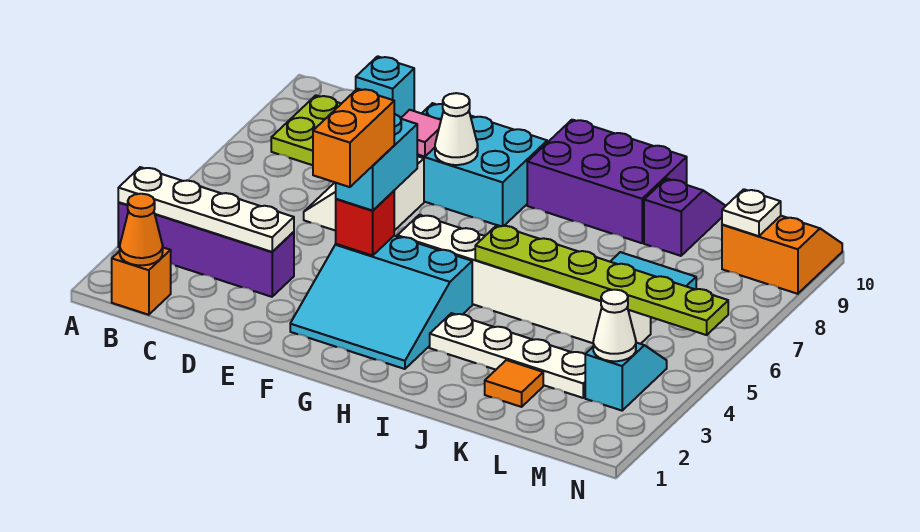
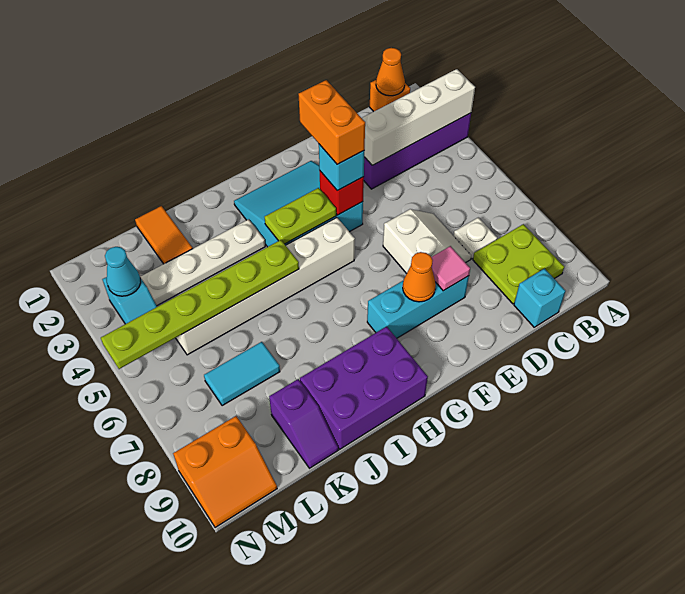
white 1x4 plate [118,167,294,252] -> white 1x4 brick [362,69,475,165]
cyan 2x3 brick [417,103,547,226] -> cyan 1x3 brick [367,276,469,338]
cyan 1x2 brick [336,114,417,211] -> cyan 1x1 brick [319,144,364,191]
white 1x1 cone [435,93,478,165] -> orange 1x1 cone [403,252,436,302]
none -> lime 1x2 plate [265,188,336,244]
orange 1x1 tile [485,360,543,407] -> orange 1x2 tile [135,206,193,264]
white 1x1 cone [593,290,636,361] -> cyan 1x1 cone [105,247,141,296]
white 1x1 plate [722,189,781,236] -> white 1x1 plate moved to [454,217,497,259]

